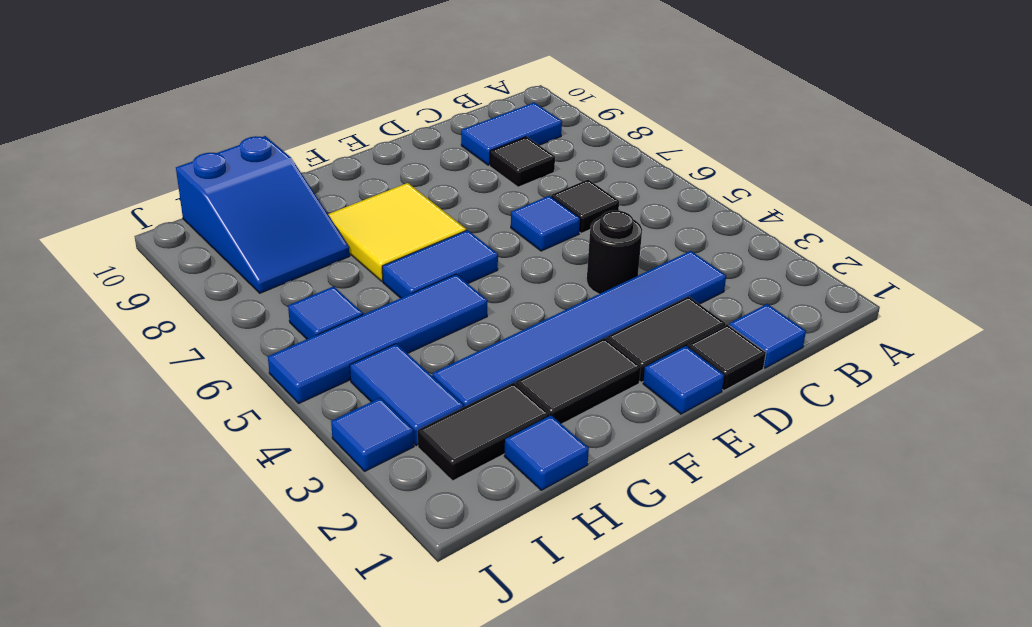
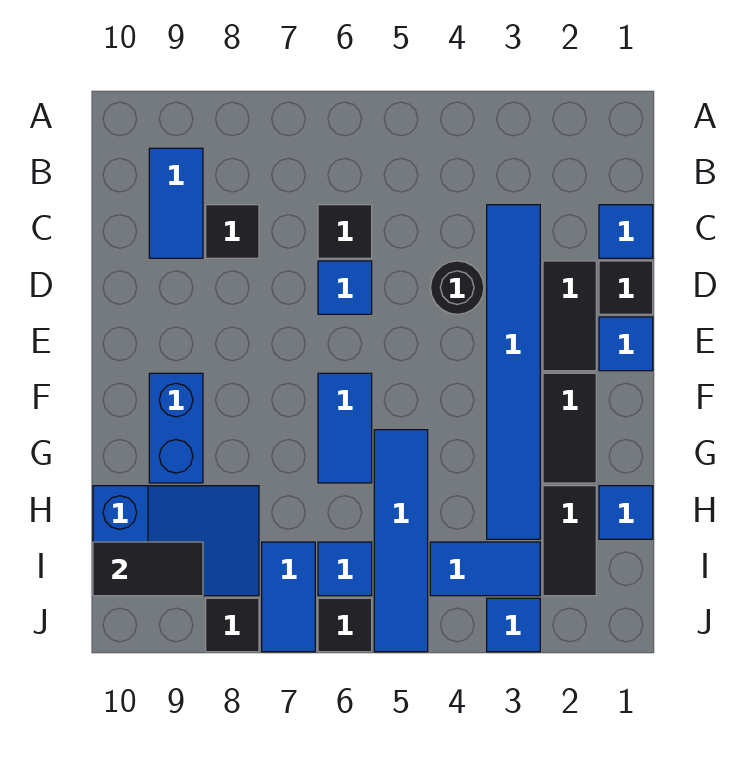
yellow 2x2 tile [328,183,466,281] -> none
none -> blue 1x2 brick [149,373,203,483]
none -> blue 1x2 tile [262,542,315,652]
none -> black 1x2 tile [93,542,203,596]
none -> black 1x1 tile [318,598,372,652]
none -> black 1x1 tile [206,598,259,652]

